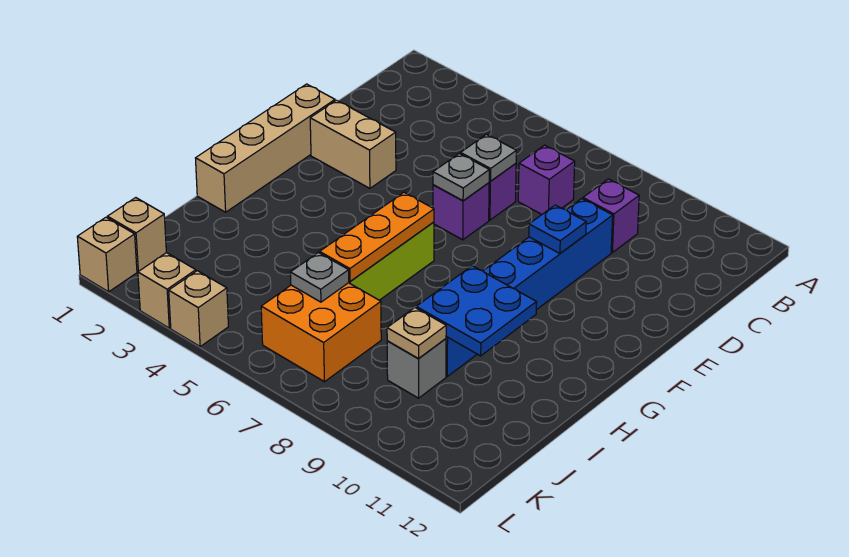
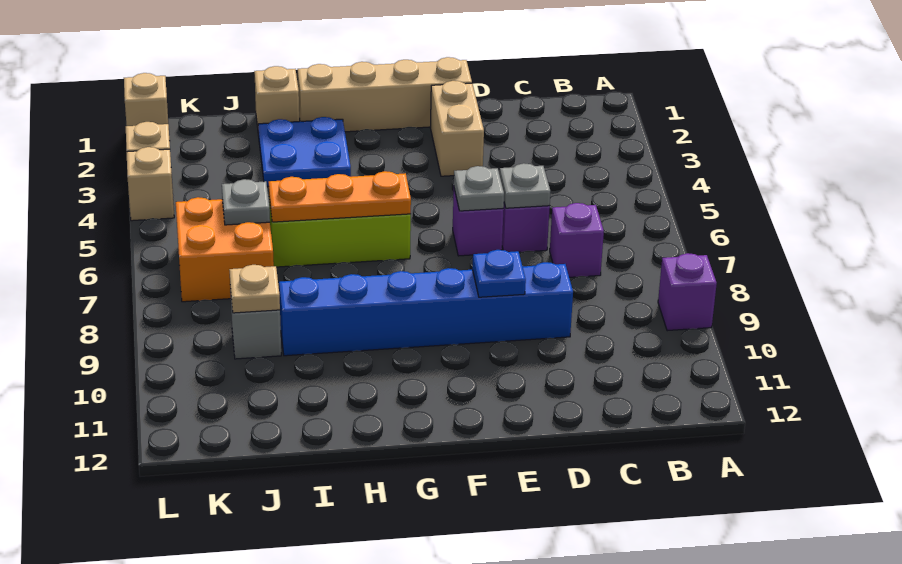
purple 1x1 brick [583,179,639,252] -> purple 1x1 brick moved to [658,253,717,331]
blue 2x2 plate [416,266,536,356] -> blue 2x2 plate moved to [258,117,351,186]
tan 1x1 brick [107,198,166,271] -> tan 1x1 brick moved to [254,66,299,136]

